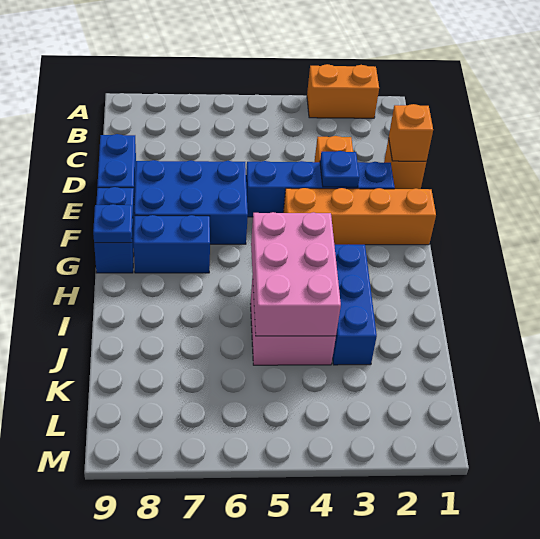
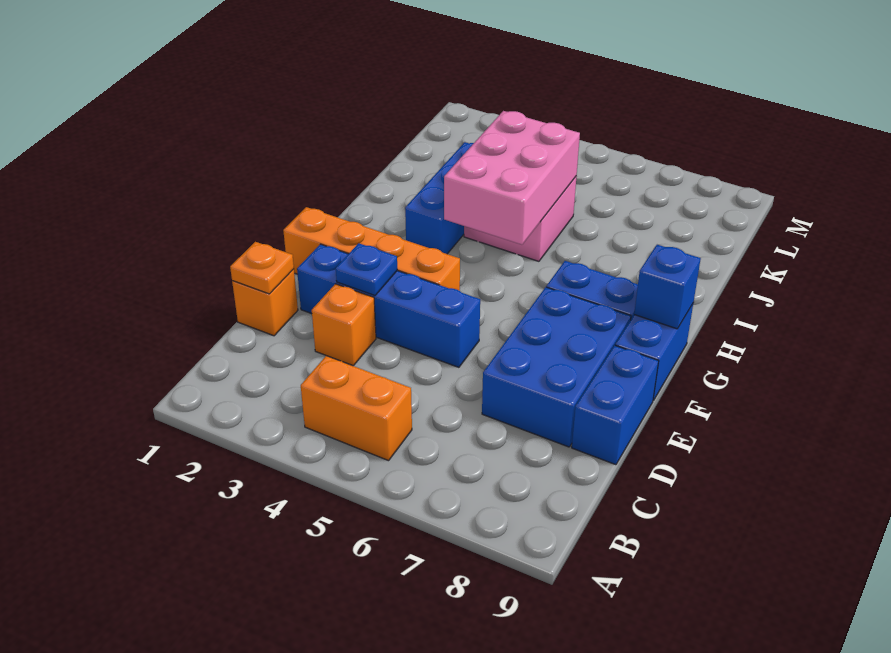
orange 1x2 brick [307,64,379,118] -> orange 1x2 brick moved to [301,356,412,461]
orange 1x1 brick [389,104,433,161] -> orange 1x1 plate [230,242,294,294]
blue 2x3 brick [134,160,248,244] -> blue 2x3 brick turned to [482,287,631,447]
blue 1x1 plate [93,204,133,243] -> blue 1x1 brick [634,245,701,329]

